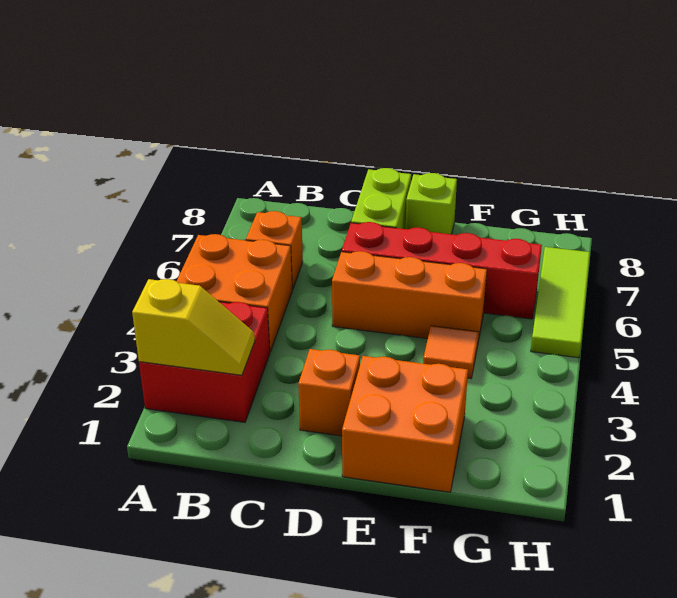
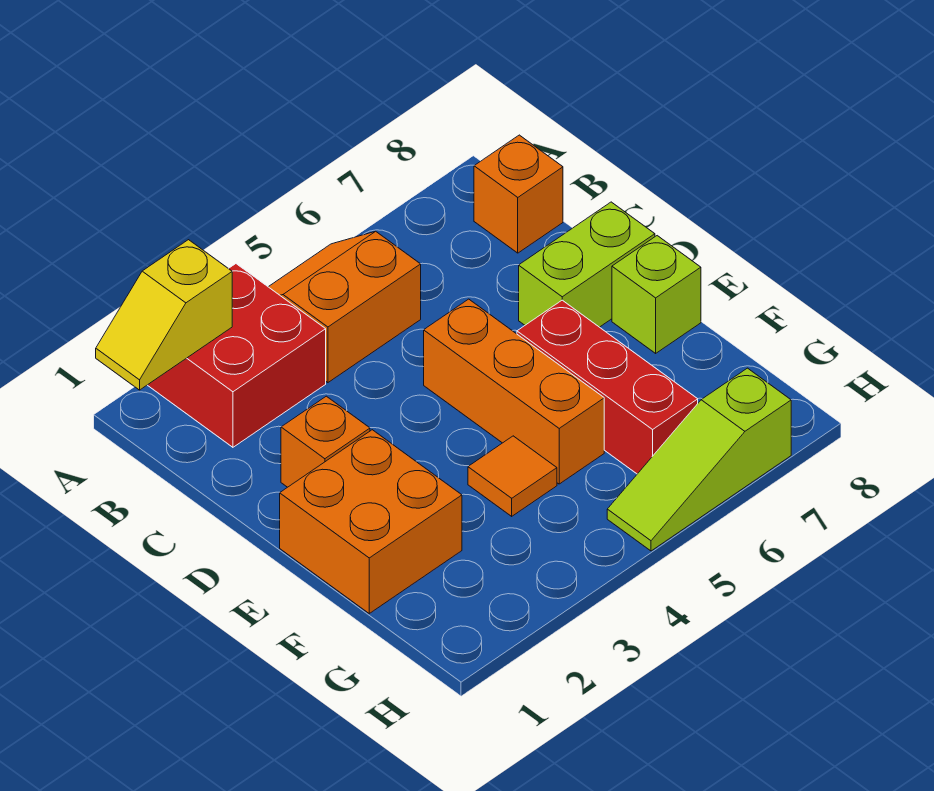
yellow 1x2 slope [132,279,255,375] -> yellow 1x2 slope turned to [96,240,232,390]
orange 2x2 brick [177,234,292,352] -> orange 2x2 slope [269,231,421,383]
orange 1x1 brick [246,211,303,290] -> orange 1x1 brick moved to [474,135,563,253]
red 1x4 brick [342,222,542,319] -> red 1x3 brick [517,300,698,474]
lime 1x3 tile [531,247,590,358] -> lime 1x3 slope [607,368,791,551]

